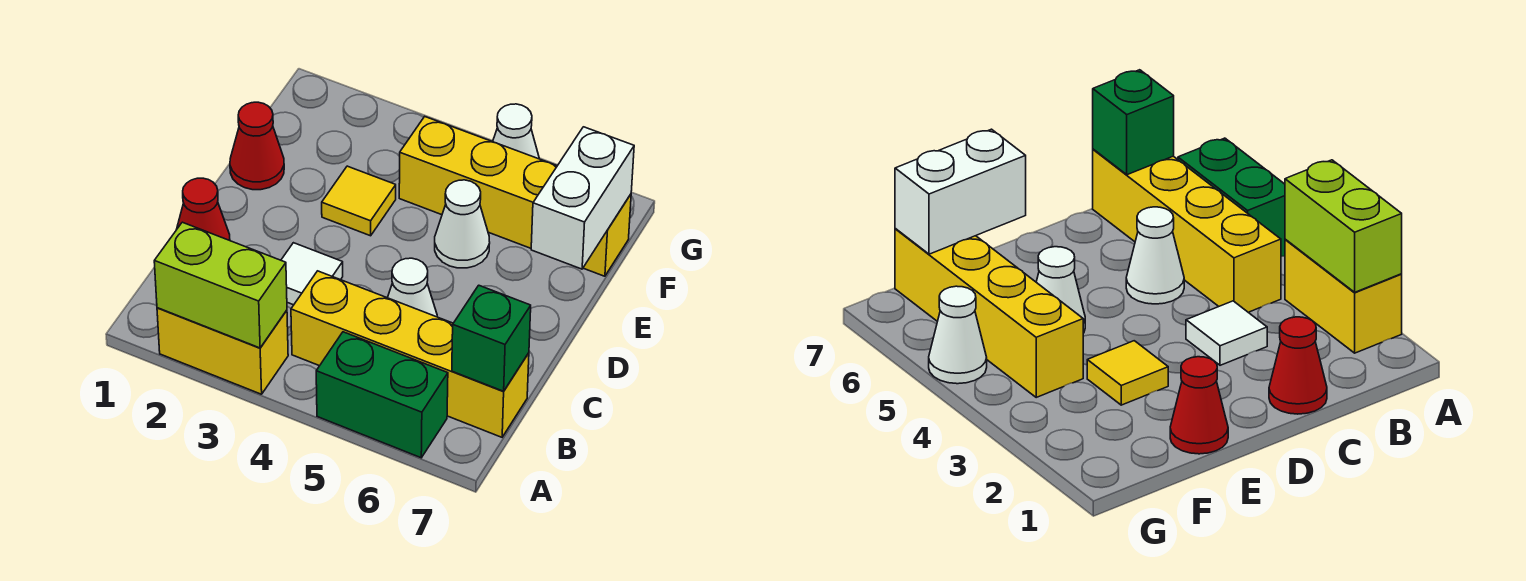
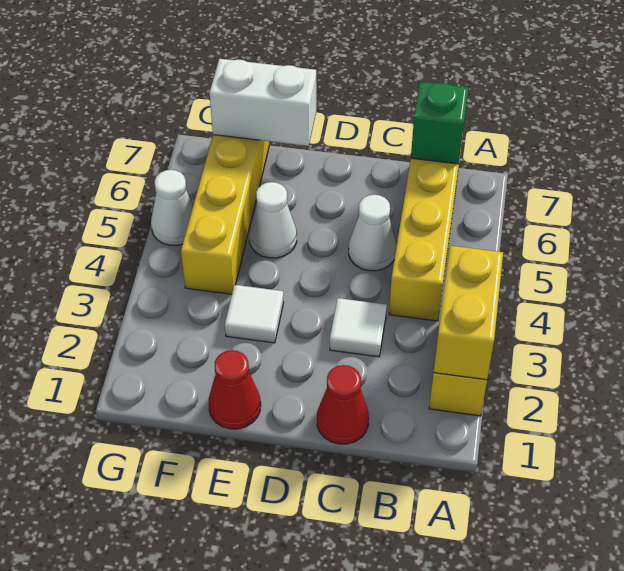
lime 1x2 brick [154,222,287,348] -> yellow 1x2 brick [434,246,503,380]
green 1x2 brick [316,332,448,458] -> none
yellow 1x1 tile [322,166,396,236] -> white 1x1 tile [225,285,284,343]

